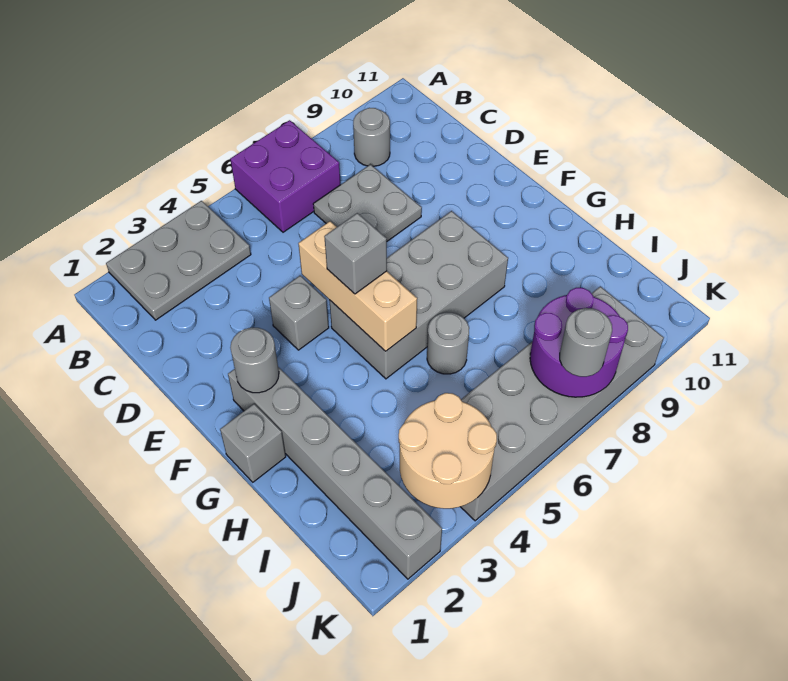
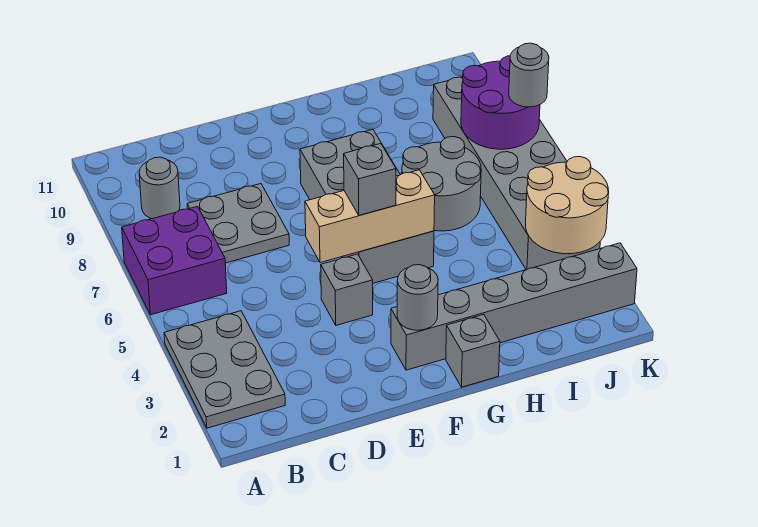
grey 1x1 round brick [427,312,469,374] -> grey 2x2 round brick [402,137,481,231]

